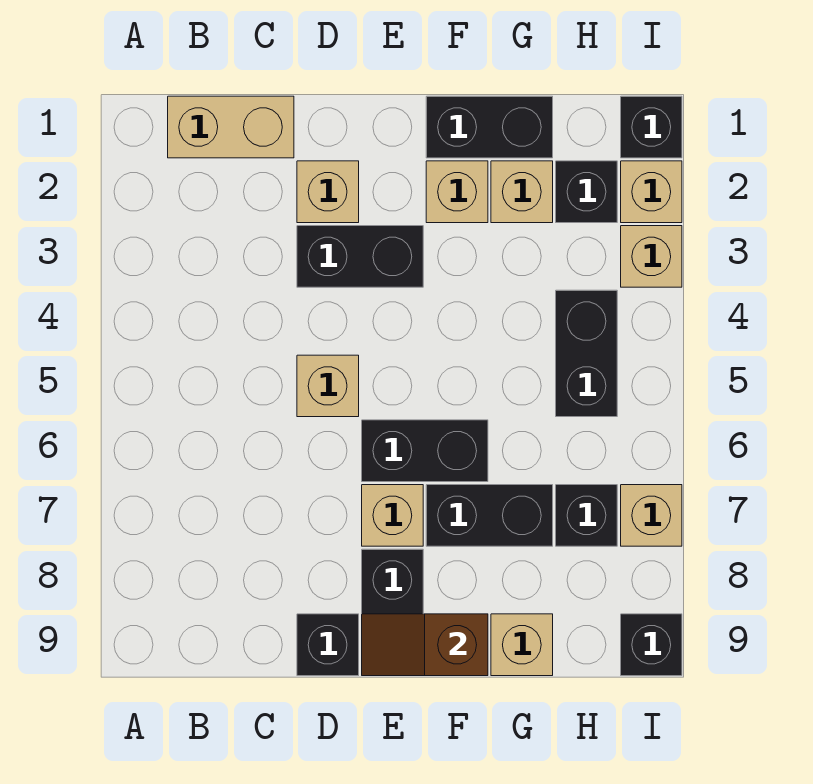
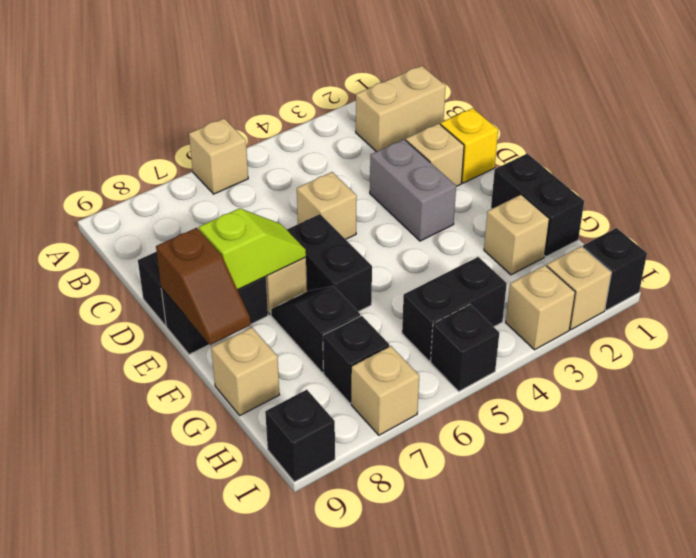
tan 1x2 brick [168,96,294,158] -> tan 1x2 brick turned to [356,66,446,152]
none -> yellow 1x1 brick [440,108,498,183]
black 1x2 brick [297,226,423,287] -> grey 1x2 brick [370,139,456,241]
none -> lime 1x2 slope [199,208,306,290]
brown 1x2 slope [362,614,488,676] -> brown 1x2 slope turned to [156,228,251,345]
tan 1x1 brick [426,161,488,223] -> tan 1x1 brick moved to [189,119,248,194]
black 1x2 brick [426,485,553,546] -> black 1x2 slope [271,286,360,373]
black 1x1 brick [556,161,617,223] -> black 1x1 brick moved to [431,305,499,391]

